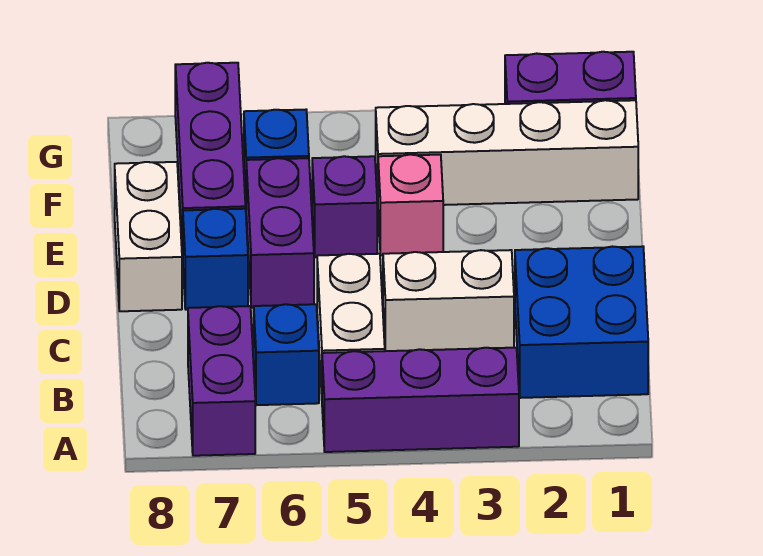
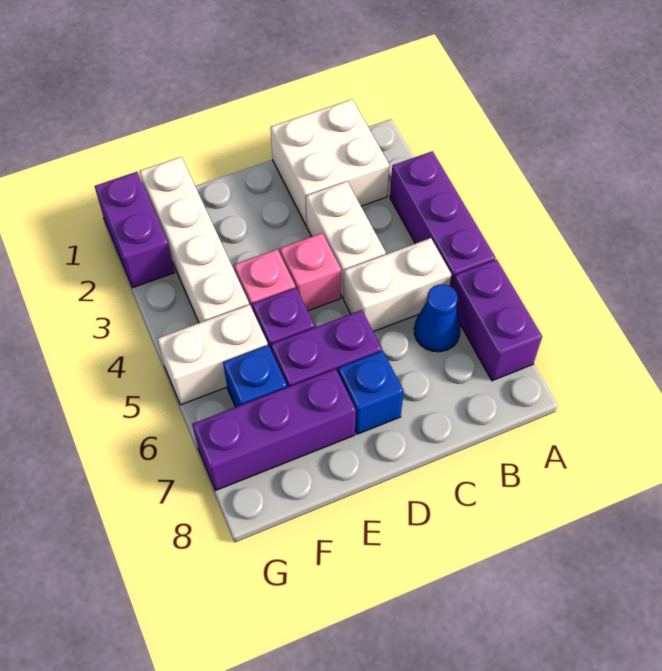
purple 1x2 brick [188,306,255,456] -> purple 1x2 brick turned to [453,260,542,381]
blue 2x2 brick [515,246,648,398] -> white 2x2 brick [270,99,389,226]
blue 1x1 brick [254,304,319,405] -> blue 1x1 cone [414,284,461,352]
none -> pink 1x1 brick [280,233,341,311]
white 1x2 brick [115,162,182,311] -> white 1x2 brick moved to [157,305,268,405]

